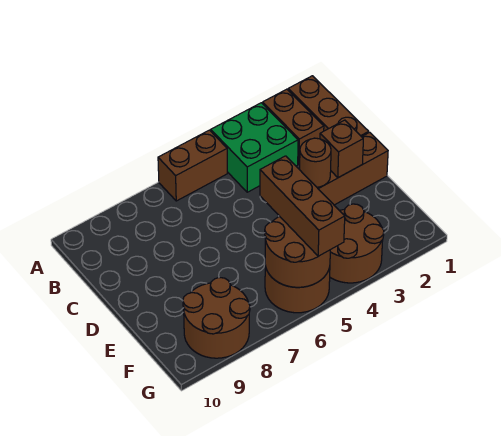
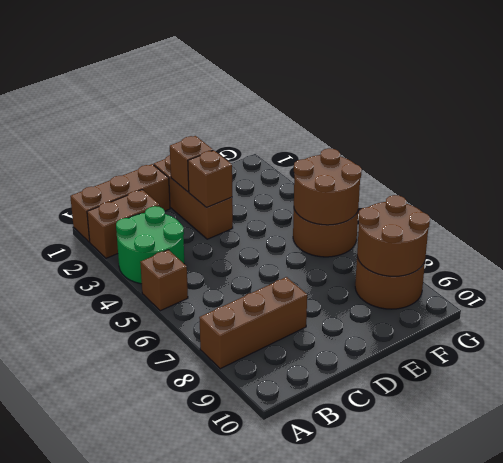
green 2x2 brick [211,103,298,192] -> green 2x2 round brick [116,206,184,284]
brown 1x2 brick [158,130,227,201] -> brown 1x1 brick [140,250,188,311]
brown 1x1 round brick [300,138,331,187] -> brown 1x1 brick [188,150,232,208]
brown 1x3 brick [260,156,345,256] -> brown 1x3 brick moved to [199,277,307,369]
brown 2x2 round brick [330,204,384,283] -> brown 2x2 round brick moved to [357,195,430,276]

